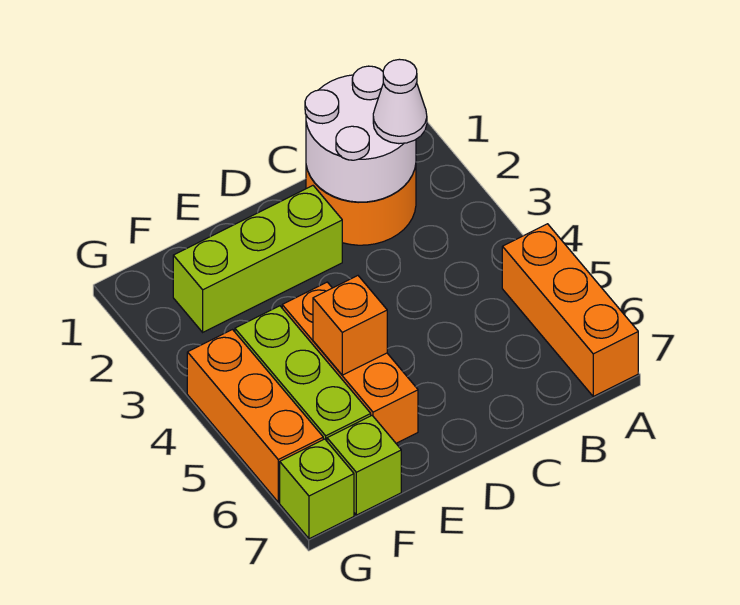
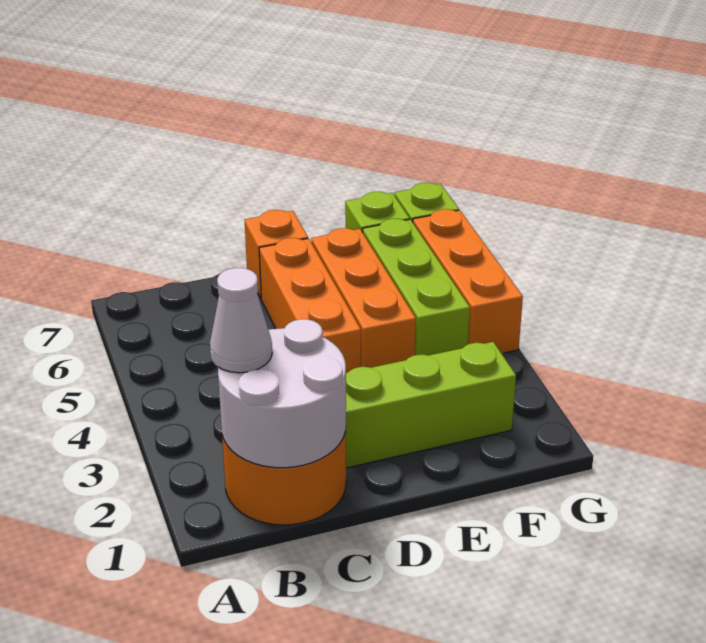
orange 1x3 brick [502,224,638,396] -> orange 1x3 brick moved to [259,238,361,373]
orange 1x1 brick [313,276,387,375] -> orange 1x1 brick moved to [245,210,308,298]

